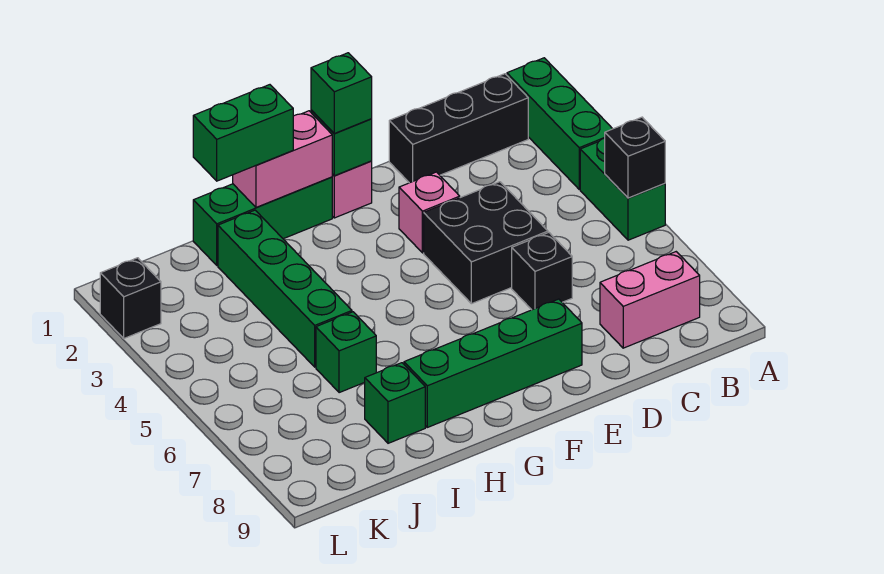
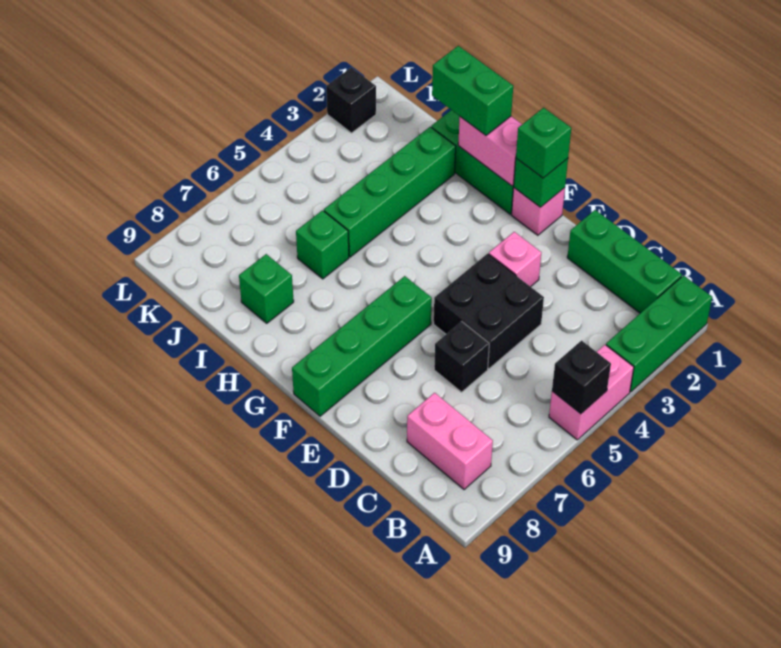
green 1x2 brick [580,138,665,240] -> pink 1x2 brick [549,345,634,440]
black 1x3 brick [389,74,528,183] -> green 1x3 brick [567,210,682,313]
green 1x4 brick [404,299,582,427] -> green 1x4 brick turned to [292,276,432,416]

